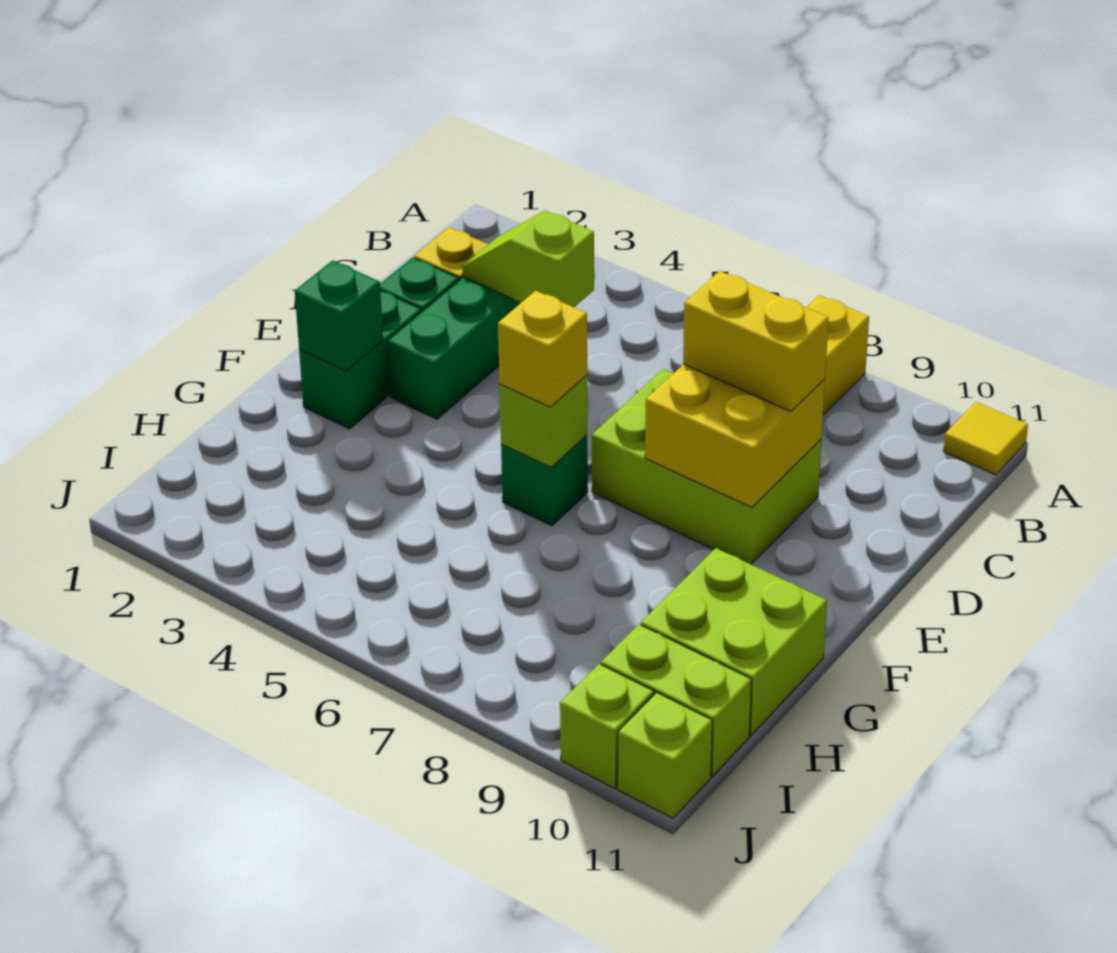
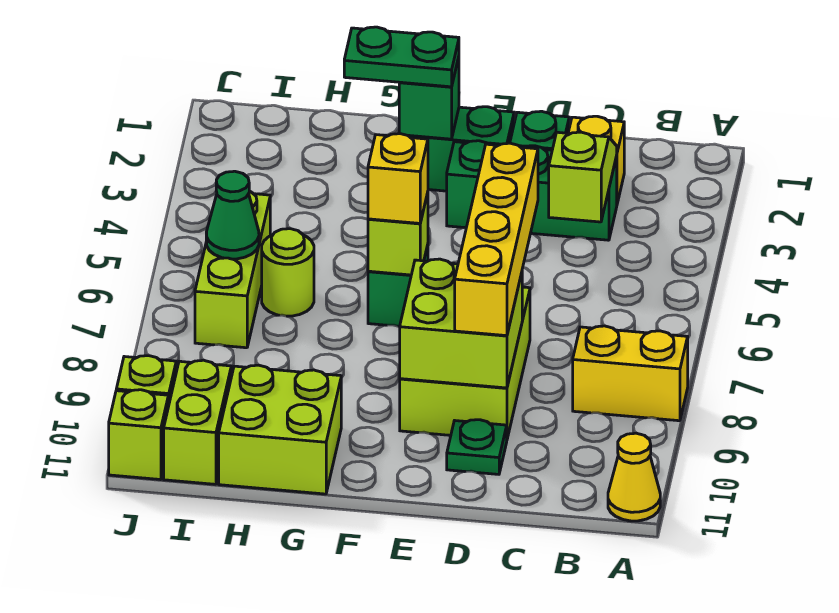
yellow 1x1 tile [944,402,1028,475] -> yellow 1x1 cone [608,433,660,521]
yellow 2x2 brick [645,364,825,508] -> lime 2x2 brick [400,259,522,388]
yellow 1x2 brick [683,271,829,411] -> yellow 1x4 brick [455,143,538,336]
none -> green 1x1 plate [447,420,507,474]
none -> green 1x2 plate [344,27,459,87]
none -> lime 1x1 round brick [262,229,314,316]
none -> lime 1x3 brick [195,191,270,348]
none -> green 1x1 cone [206,171,259,259]

